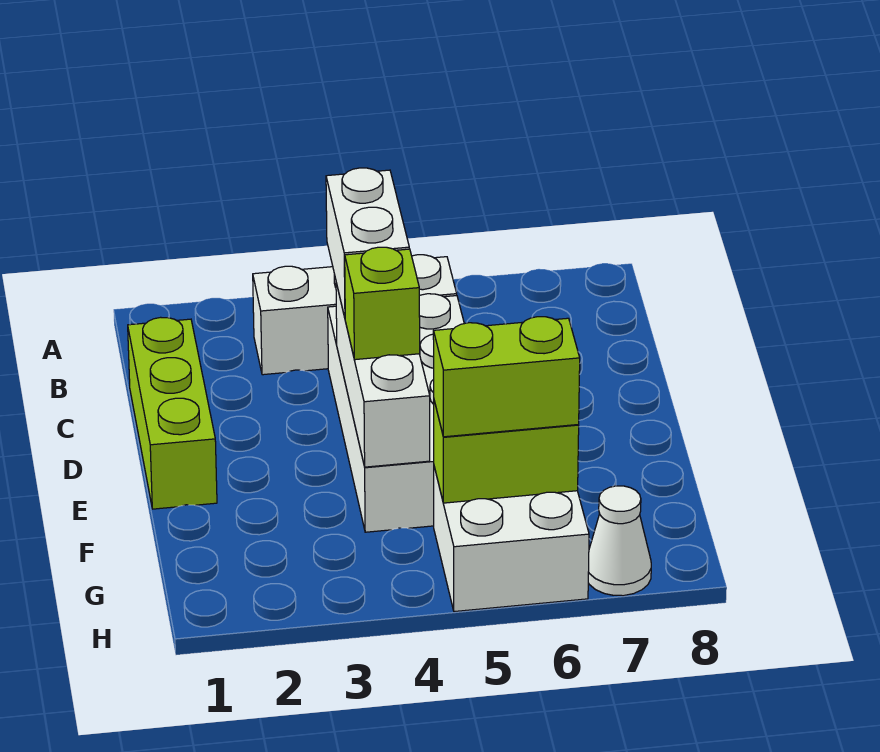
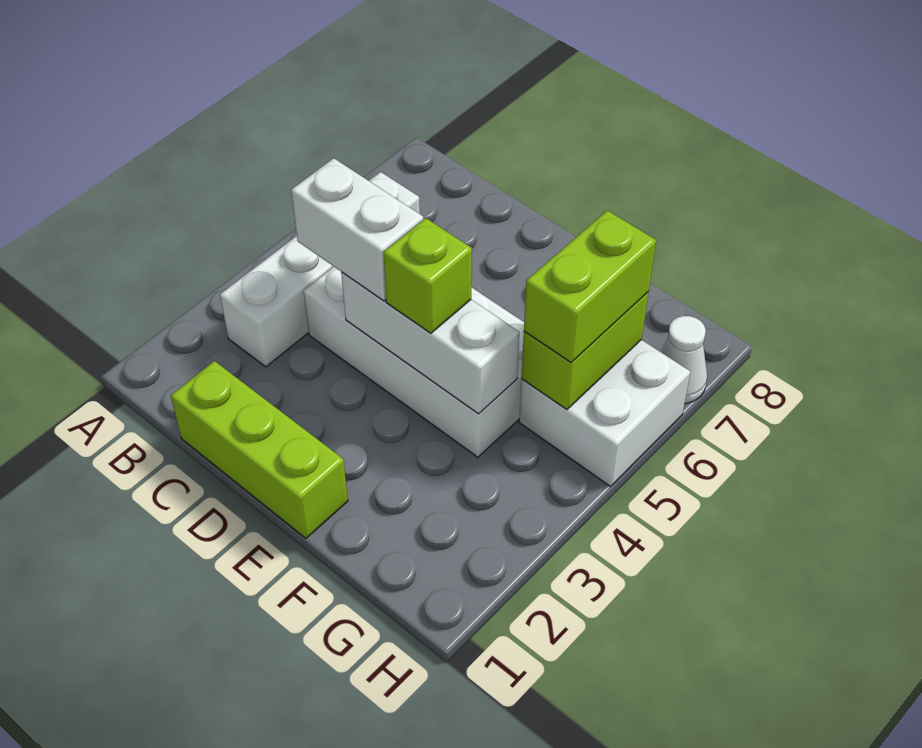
white 1x3 brick [253,255,457,375] -> white 1x4 brick [220,172,420,367]

